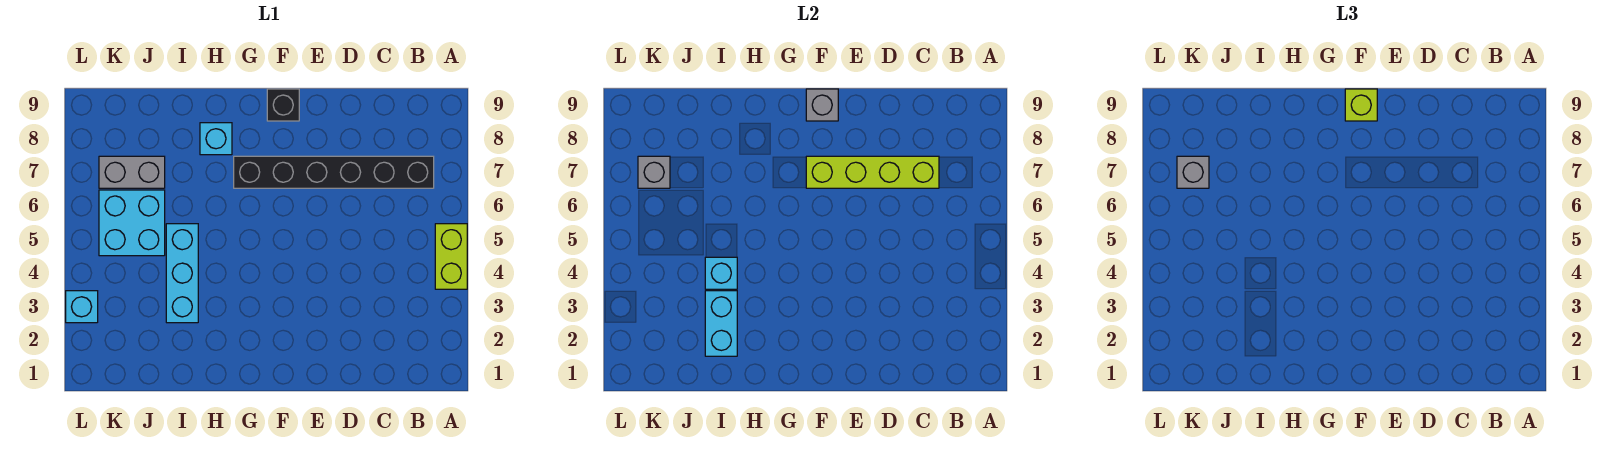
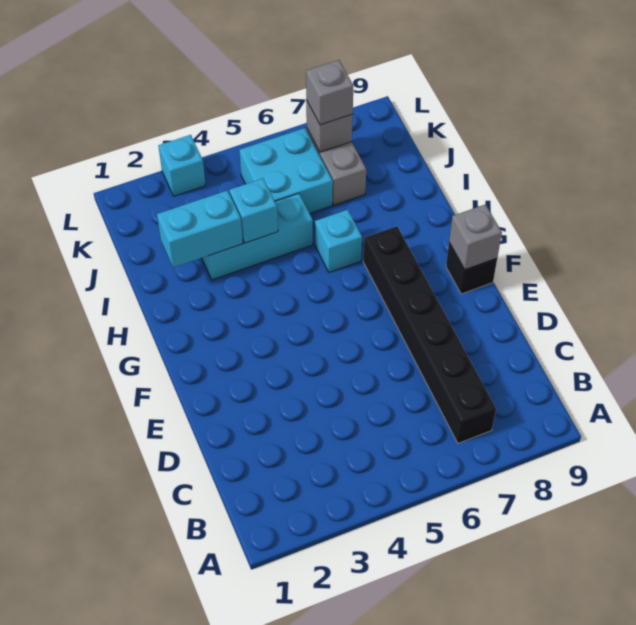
lime 1x2 brick [435,224,467,289] -> none
lime 1x4 brick [806,156,939,188] -> none
lime 1x1 brick [1345,89,1377,121] -> none
cyan 1x1 brick [200,123,232,155] -> cyan 1x1 brick moved to [315,210,362,272]

